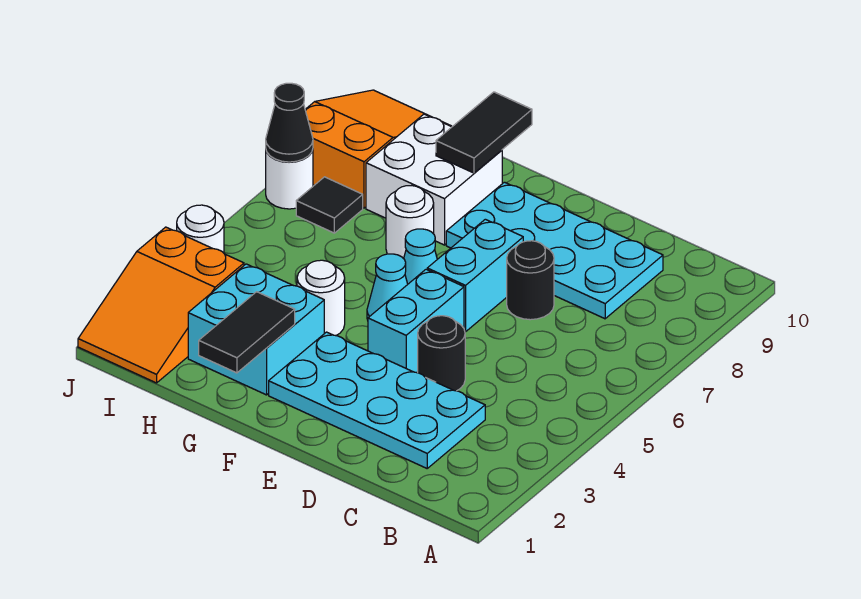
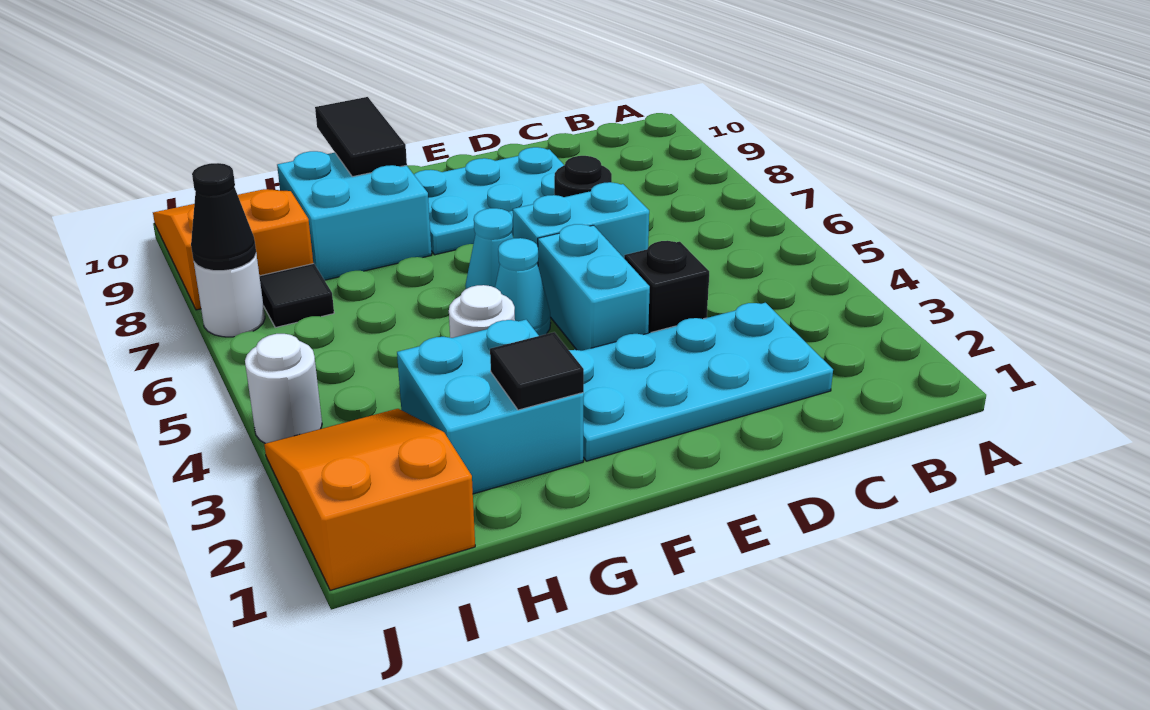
cyan 2x4 plate [446,182,663,319] -> cyan 2x3 plate [414,147,564,255]
black 1x1 round brick [418,316,465,391] -> black 1x1 brick [624,241,709,333]
cyan 1x2 brick [427,219,523,332] -> cyan 1x2 brick turned to [513,182,649,258]
black 1x2 tile [199,292,295,373] -> black 1x1 tile [490,332,584,410]
white 1x1 round brick [386,186,434,258] -> none
white 2x2 brick [366,114,502,245] -> cyan 2x2 brick [277,151,432,280]
orange 2x3 slope [78,227,244,383] -> orange 2x3 slope turned to [264,409,475,590]

